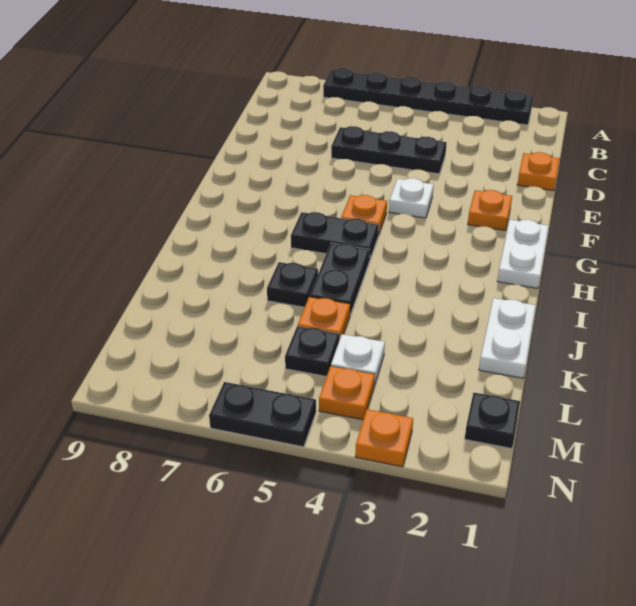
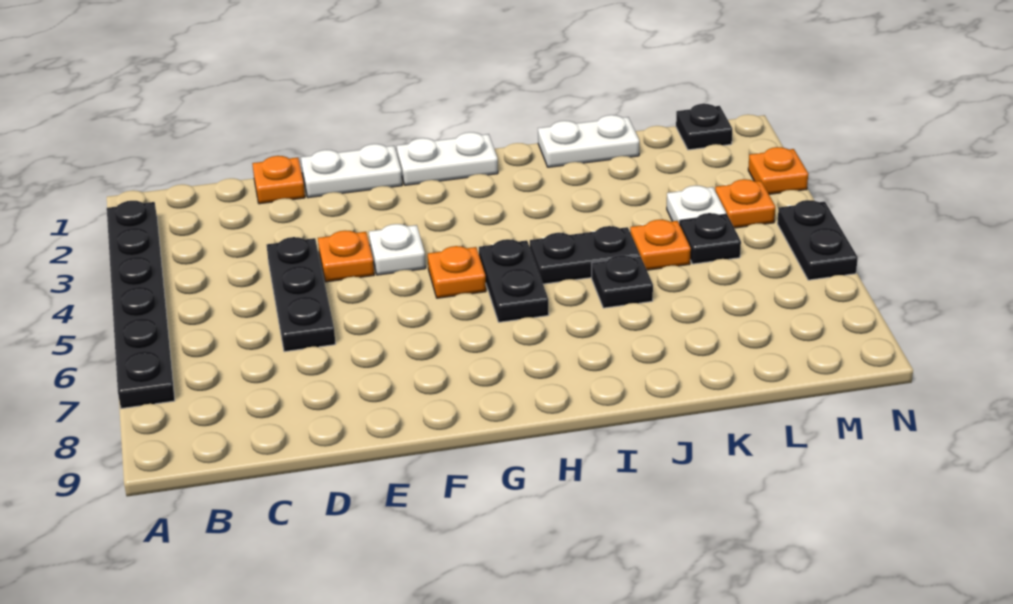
none -> white 1x2 plate [301,144,402,198]
orange 1x1 plate [468,190,512,231] -> orange 1x1 plate moved to [318,230,374,282]

